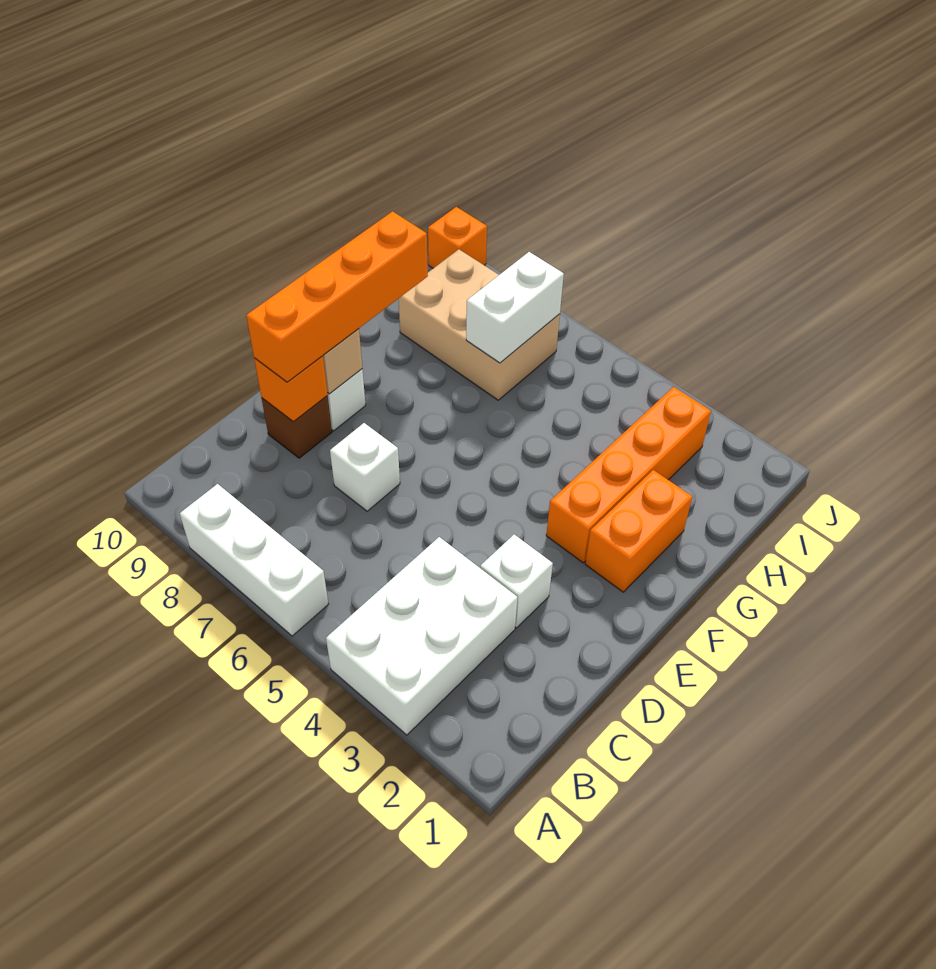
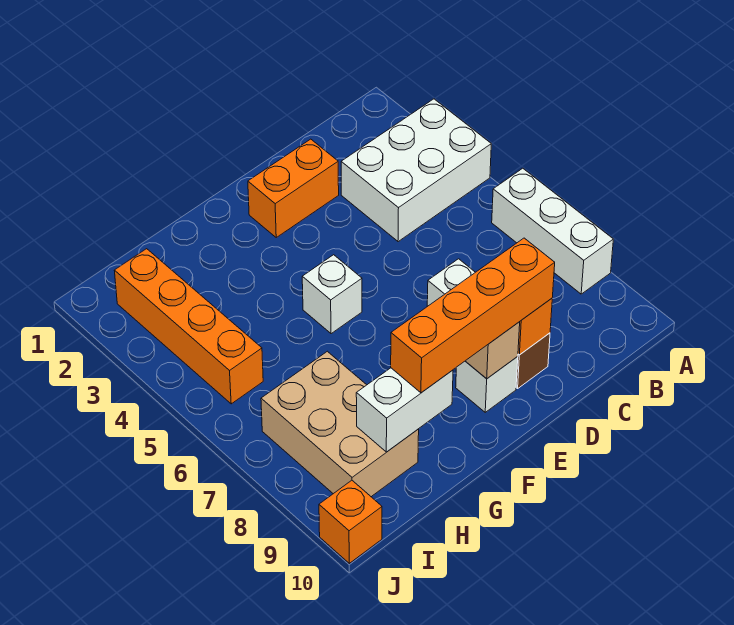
white 1x1 brick [480,534,553,628] -> white 1x1 brick moved to [302,255,362,334]
orange 1x2 brick [585,470,692,592] -> orange 1x2 brick moved to [248,139,339,237]
orange 1x4 brick [546,387,711,563] -> orange 1x4 brick turned to [114,249,263,404]
white 1x2 brick [466,252,564,363] -> white 1x2 brick moved to [356,368,453,452]

